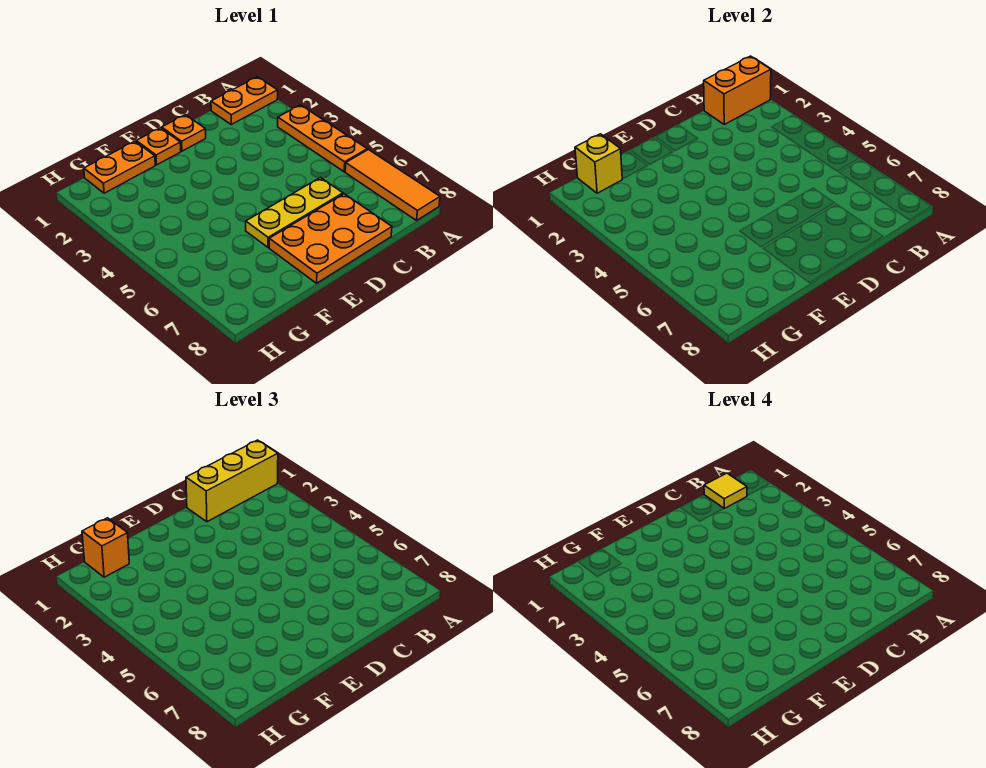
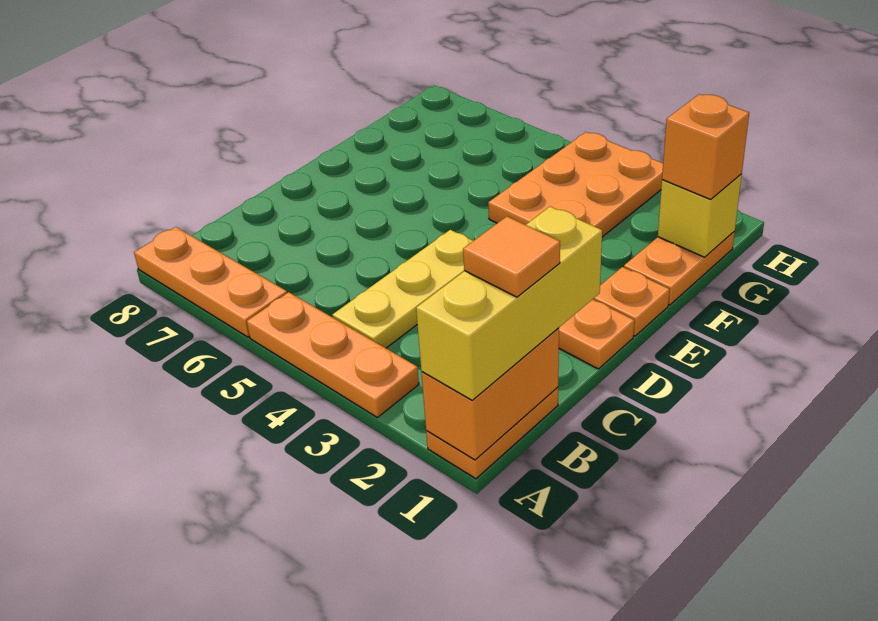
orange 1x3 tile [345,150,440,220] -> orange 1x3 plate [134,227,287,337]
yellow 1x1 tile [704,473,747,508] -> orange 1x1 tile [463,216,560,297]
yellow 1x3 plate [246,178,343,247] -> yellow 1x3 plate moved to [332,230,473,348]
orange 2x3 plate [269,194,392,283] -> orange 2x3 plate moved to [488,132,663,237]

